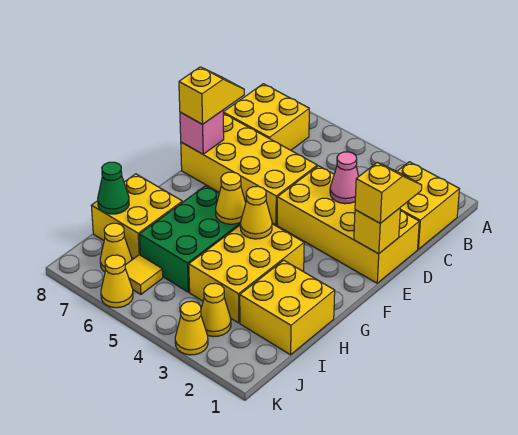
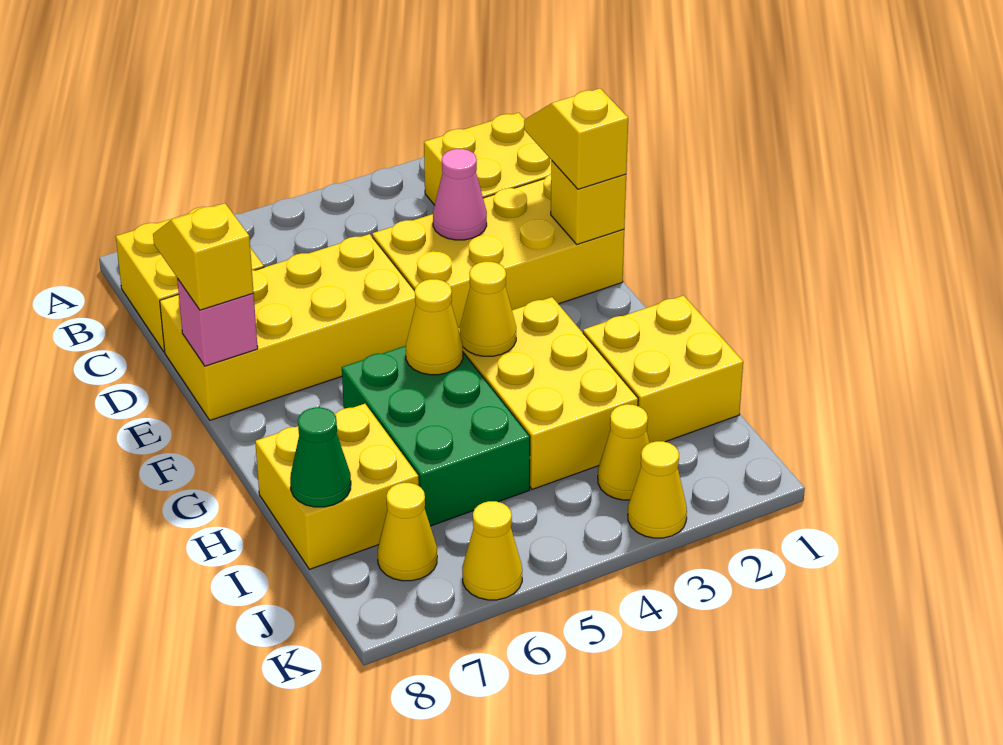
yellow 1x1 tile [125,255,163,294] -> none

